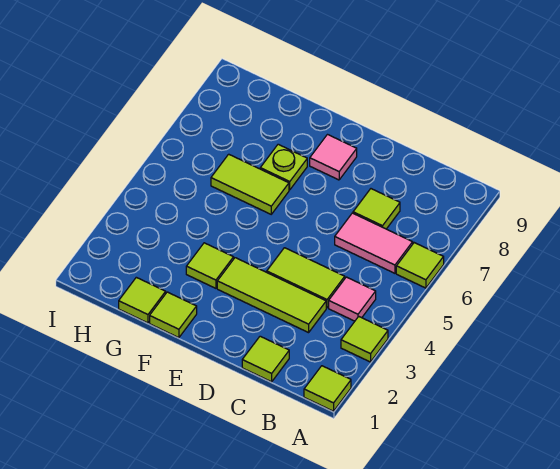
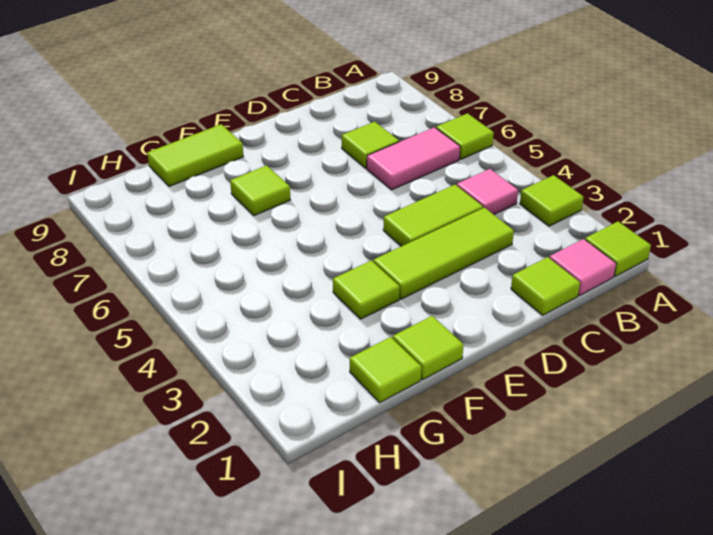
pink 1x1 tile [310,135,357,180] -> pink 1x1 tile moved to [549,239,616,295]
lime 1x2 tile [211,154,289,214] -> lime 1x2 tile moved to [147,124,244,186]
lime 1x1 plate [260,144,307,190] -> lime 1x1 tile [230,165,290,216]

